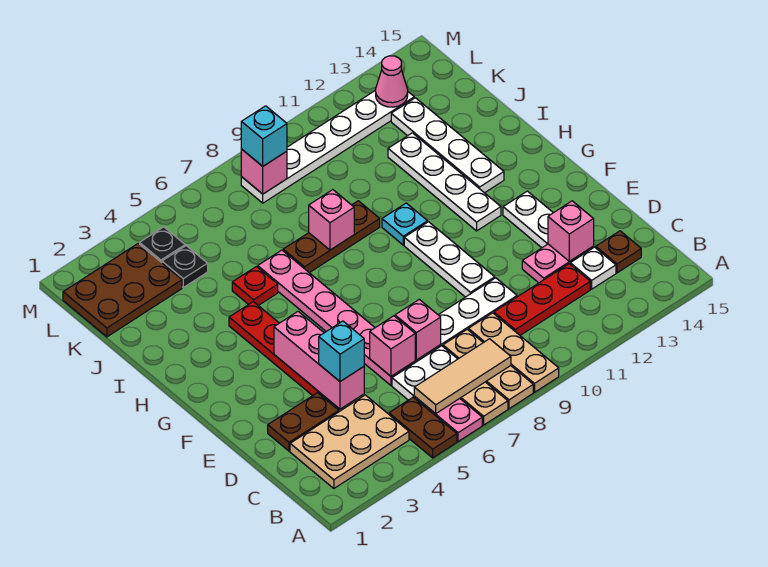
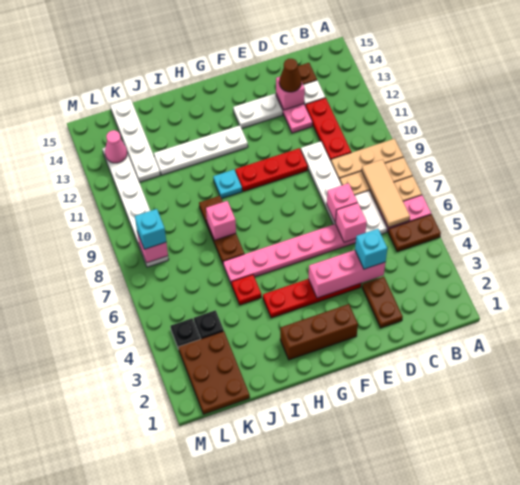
tan 2x3 plate [290,395,409,488] -> none
none -> brown 1x1 cone [279,59,302,92]
white 1x3 plate [404,222,495,297] -> red 1x3 plate [235,148,308,191]
none -> brown 1x3 brick [280,304,358,360]
white 1x4 plate [391,98,504,193] -> white 1x4 plate turned to [110,99,160,182]

